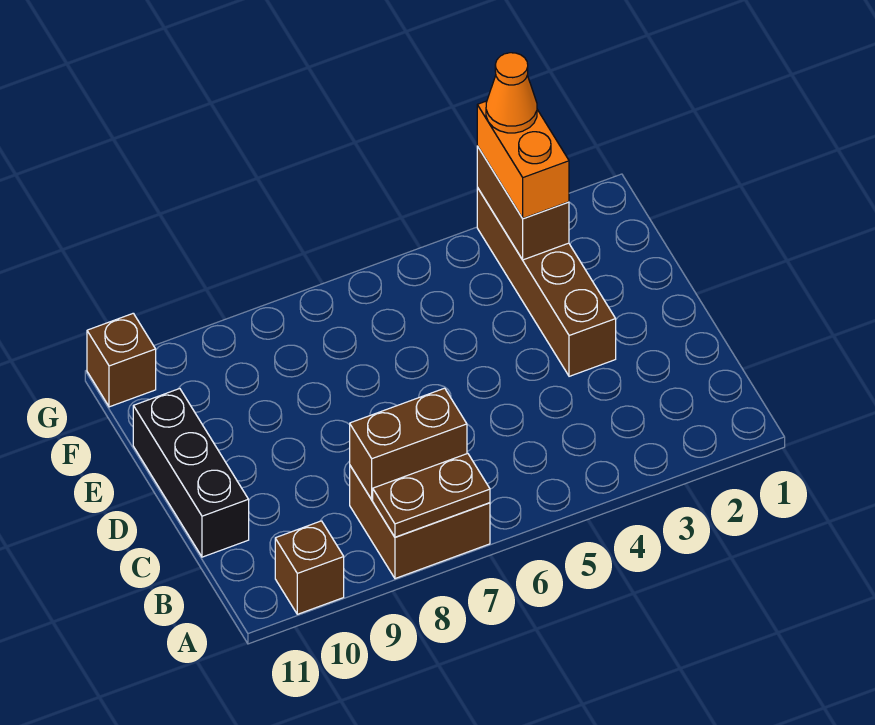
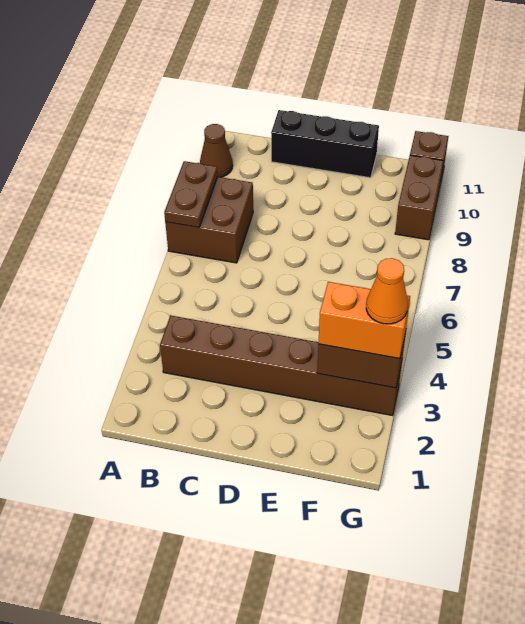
brown 1x1 brick [275,521,344,614] -> brown 1x1 cone [200,124,233,177]
brown 1x2 brick [350,388,467,500] -> brown 1x2 brick moved to [395,155,443,240]
brown 1x4 brick [477,188,616,376] -> brown 1x6 brick [160,315,402,415]

